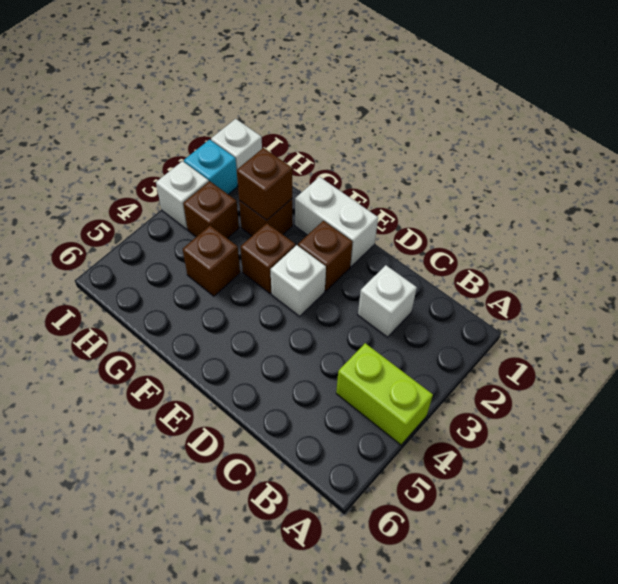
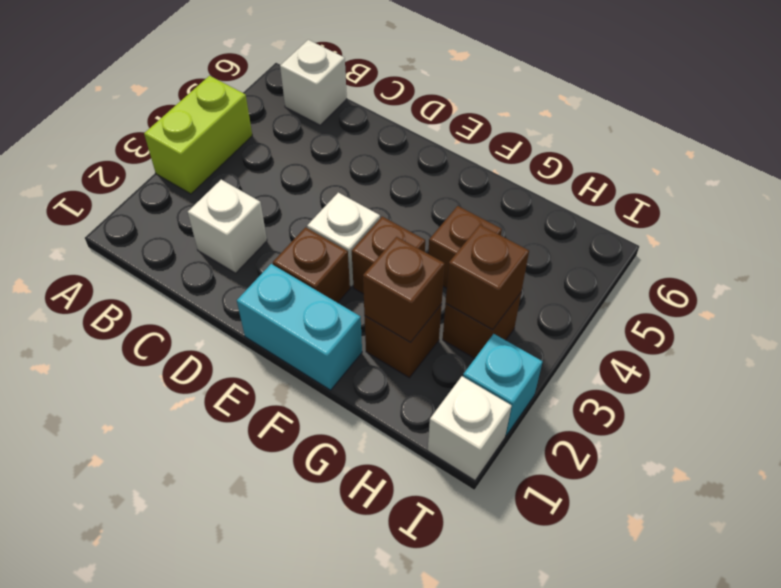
lime 1x2 brick [336,343,433,445] -> lime 1x2 brick turned to [144,76,252,194]
white 1x2 brick [295,177,378,267] -> cyan 1x2 brick [237,264,362,390]
none -> brown 1x1 brick [446,225,529,330]
white 1x1 brick [156,161,209,229] -> white 1x1 brick moved to [280,40,347,125]

